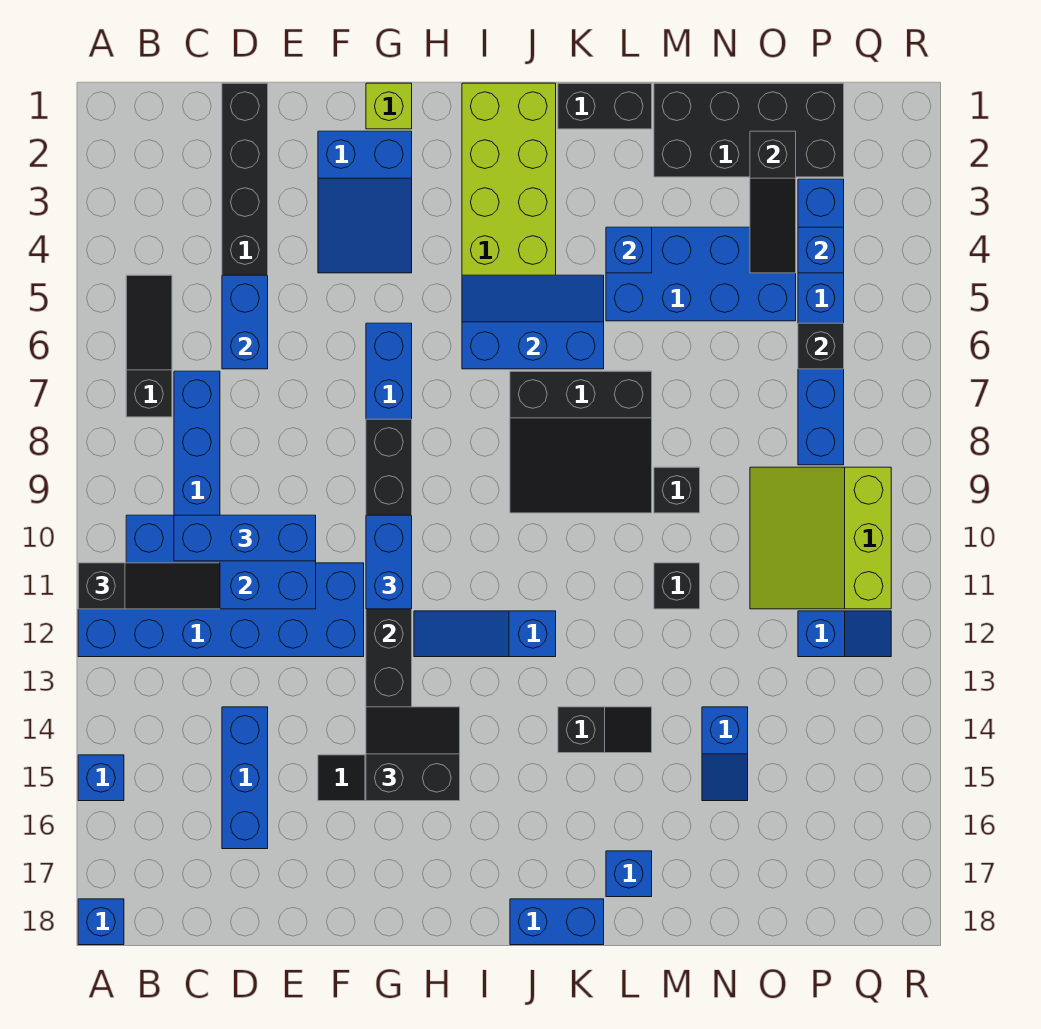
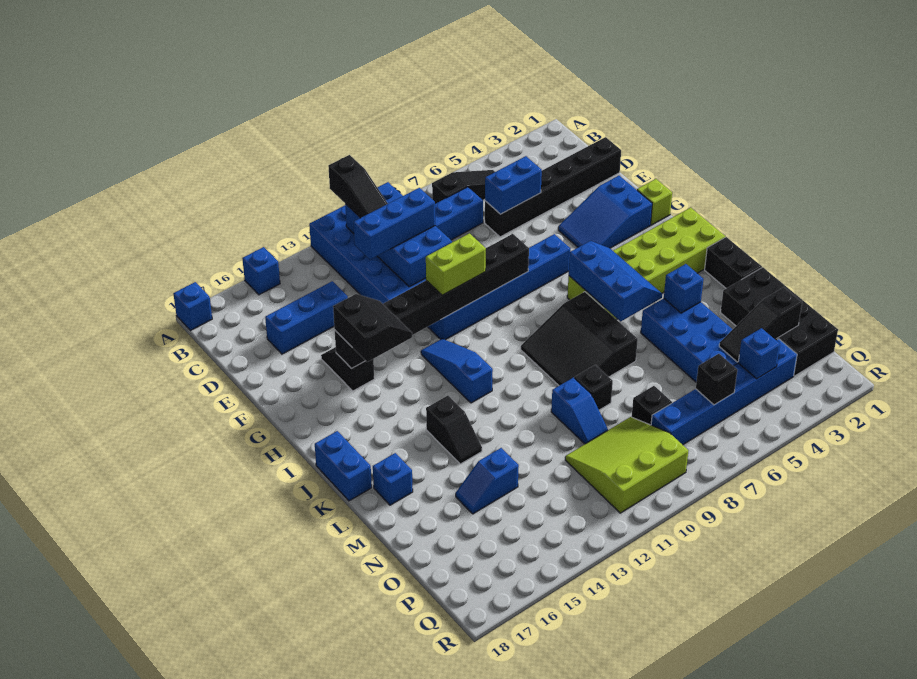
blue 1x3 brick [174,515,316,561] -> blue 1x3 brick turned to [354,188,435,260]
blue 1x2 brick [366,515,412,609] -> lime 1x2 brick [426,233,486,295]
black 1x1 brick [654,563,700,609] -> black 1x1 brick moved to [632,386,672,425]
blue 1x2 slope [798,611,891,657] -> blue 1x2 slope moved to [551,378,608,444]

